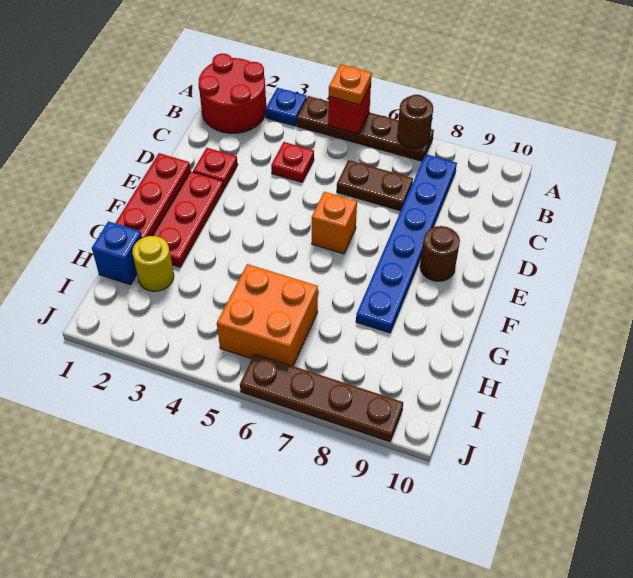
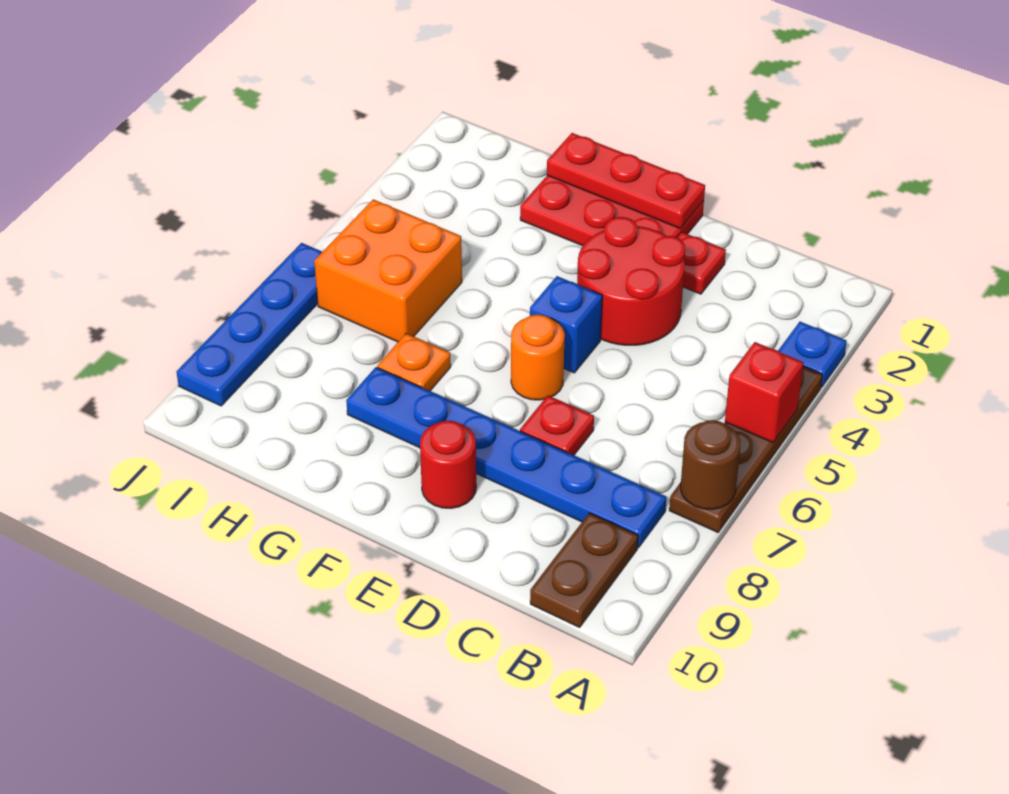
red 2x2 round brick [198,53,266,133] -> red 2x2 round brick moved to [577,217,685,345]
orange 1x1 plate [329,65,372,105] -> orange 1x1 plate moved to [377,333,451,391]
red 1x1 plate [271,142,314,182] -> red 1x1 plate moved to [520,396,594,455]
brown 1x2 plate [337,160,413,211] -> brown 1x2 plate moved to [530,513,638,627]
orange 1x1 brick [312,192,357,254] -> orange 1x1 round brick [511,315,565,400]
brown 1x1 round brick [420,226,460,281] -> red 1x1 round brick [420,420,476,508]
blue 1x1 brick [92,221,142,285] -> blue 1x1 brick moved to [530,276,602,373]
yellow 1x1 round brick [133,236,174,291] -> none
brown 1x4 plate [240,354,403,442] -> blue 1x4 plate [177,243,322,406]

